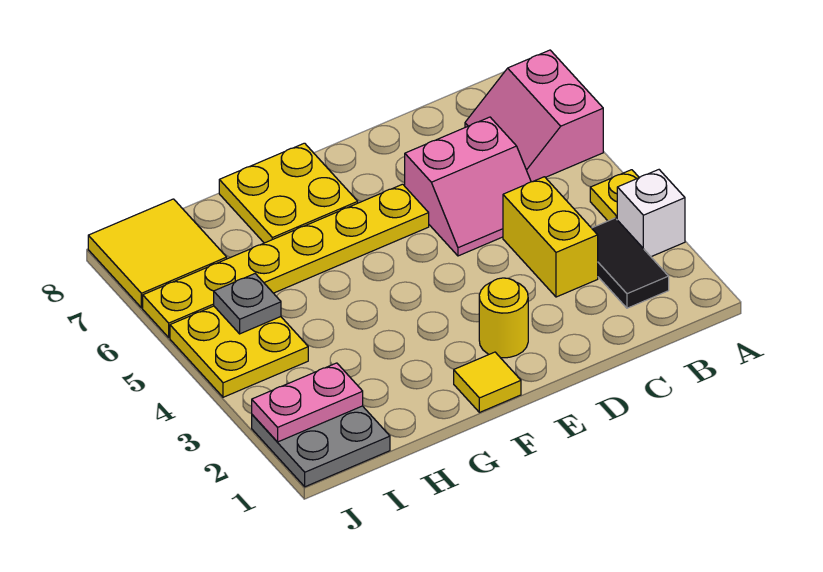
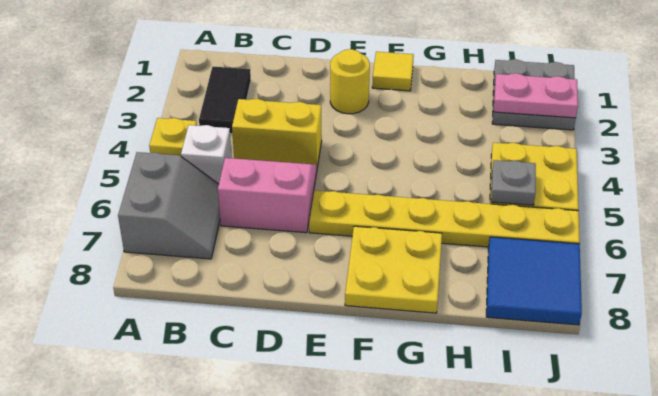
white 1x1 brick [617,170,685,257] -> white 1x1 brick moved to [181,125,232,184]
pink 2x2 slope [465,50,603,182] -> grey 2x2 slope [118,152,220,259]
yellow 1x2 brick [503,177,598,297] -> yellow 1x2 brick turned to [232,99,322,167]
yellow 2x2 tile [88,199,227,308] -> blue 2x2 tile [486,237,582,325]

